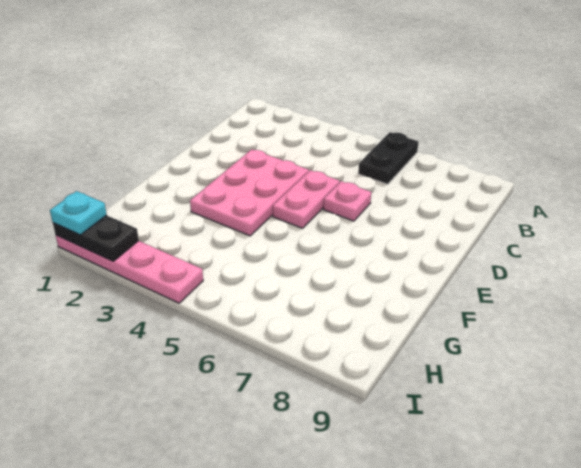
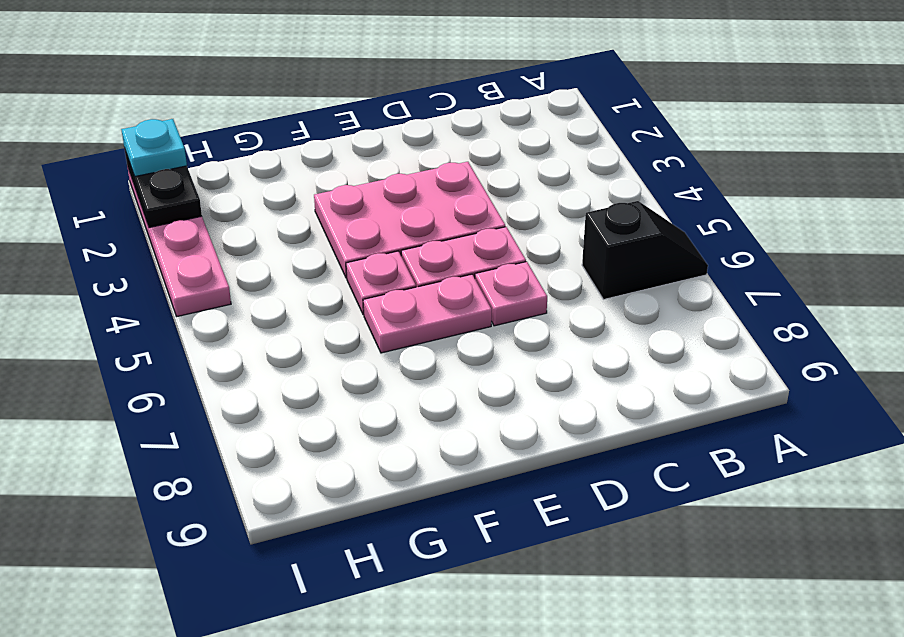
black 1x2 plate [358,132,418,184] -> black 1x2 slope [582,201,708,300]
none -> pink 1x2 plate [363,274,492,353]
none -> pink 1x1 plate [346,251,416,315]

